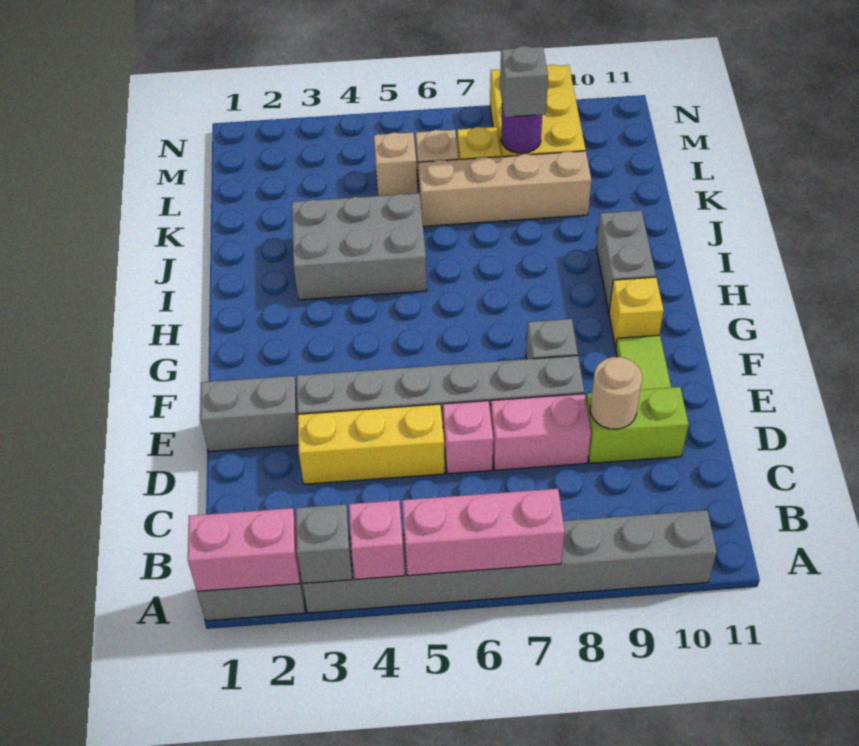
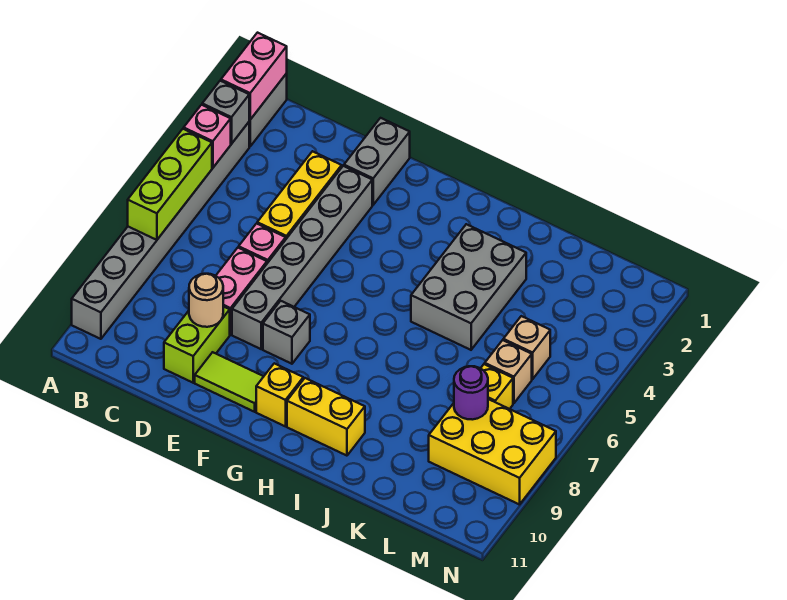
pink 1x3 brick [402,489,565,576] -> lime 1x3 brick [128,129,212,240]
grey 1x2 brick [596,210,656,311] -> yellow 1x2 brick [287,378,365,456]
tan 1x4 brick [419,151,592,226] -> none
grey 1x1 brick [500,46,548,117] -> none

